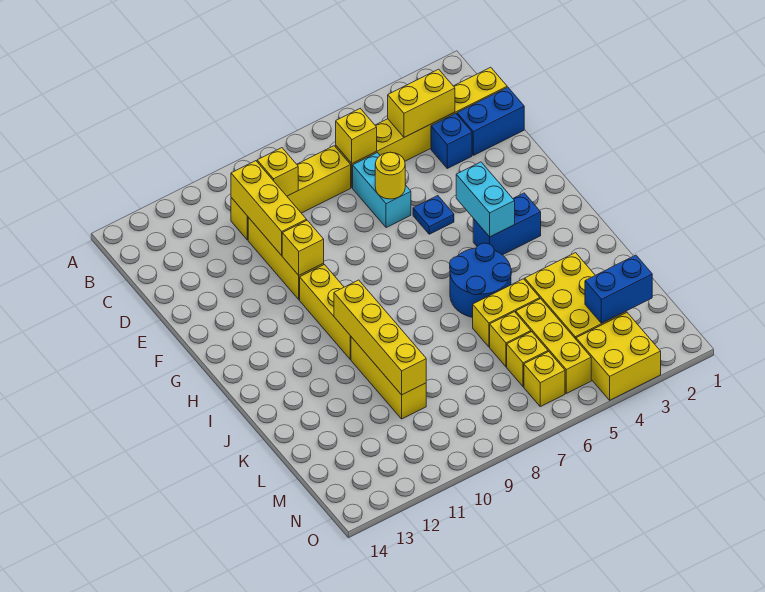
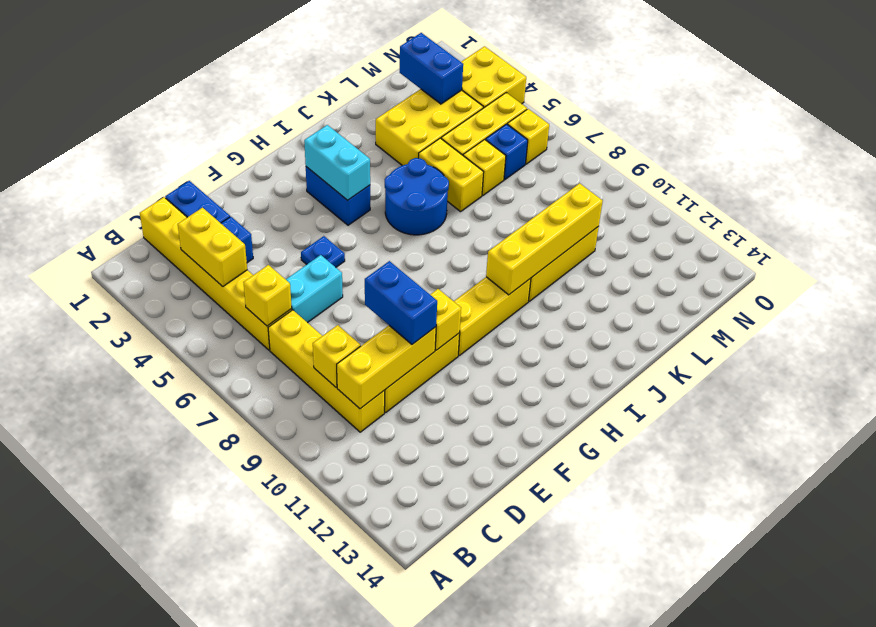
yellow 1x1 round brick [375,152,405,199] -> none
none -> blue 1x2 brick [365,261,437,344]
cyan 1x2 brick [456,162,515,237] -> cyan 1x2 brick turned to [304,125,370,200]
yellow 1x1 brick [507,332,548,387] -> blue 1x1 brick [486,124,528,180]

